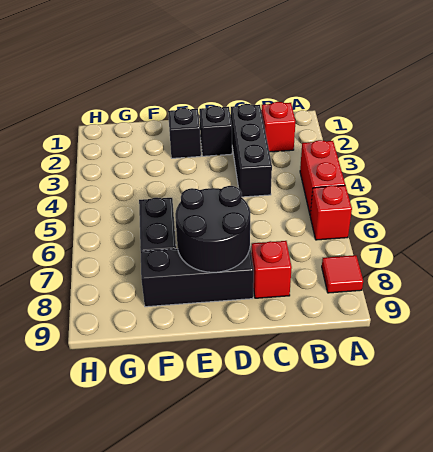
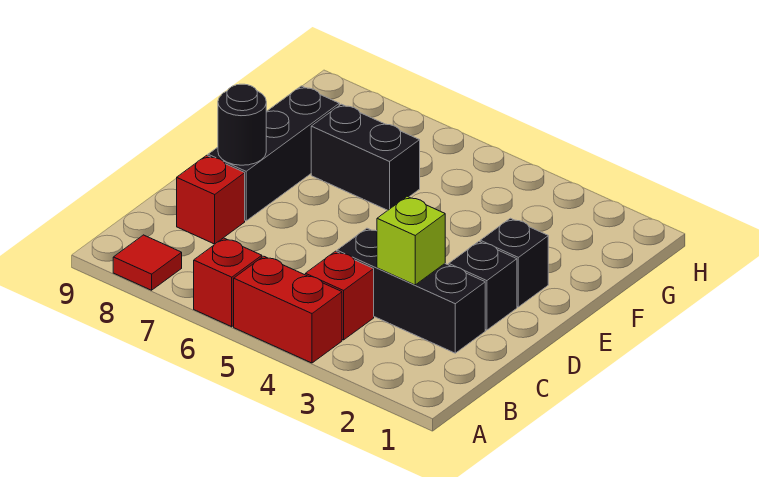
red 1x1 brick [261,102,296,152] -> red 1x1 brick moved to [305,251,374,340]
none -> lime 1x1 brick [377,196,445,285]
black 2x2 round brick [175,186,250,272] -> black 1x1 round brick [218,84,266,165]

